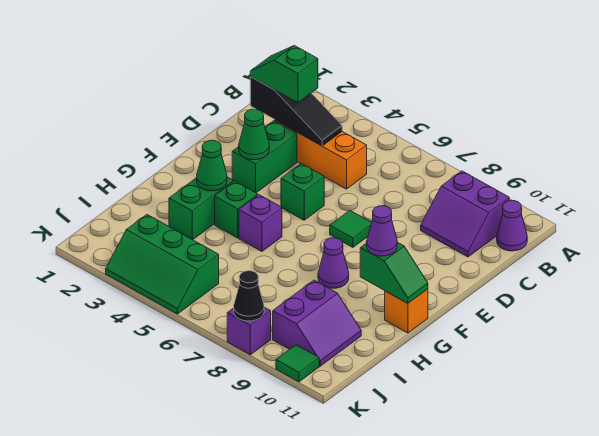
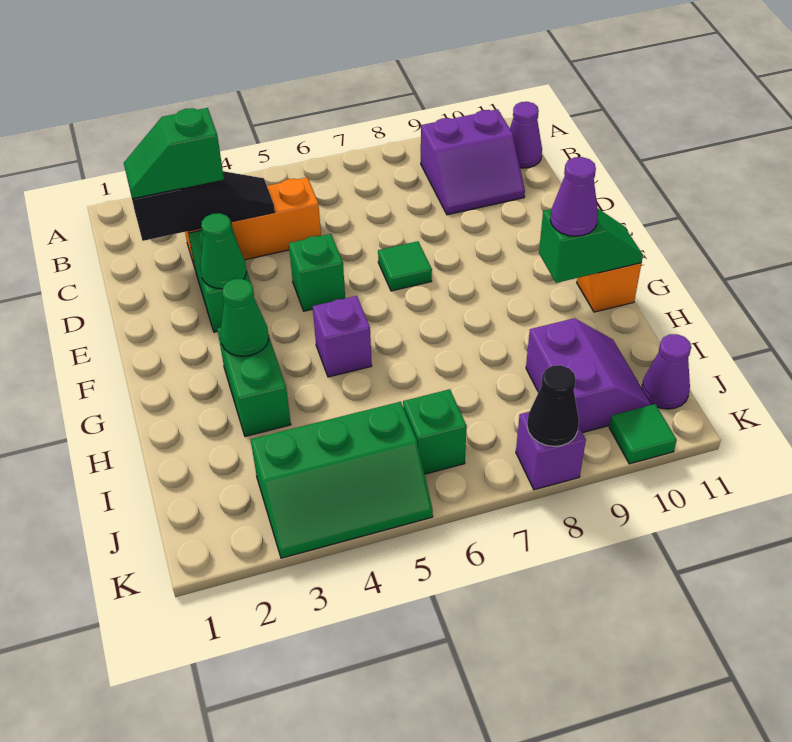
green 1x1 brick [215,181,258,238] -> green 1x1 brick moved to [403,389,467,474]
purple 1x1 cone [318,238,349,288] -> purple 1x1 cone moved to [642,334,691,409]

